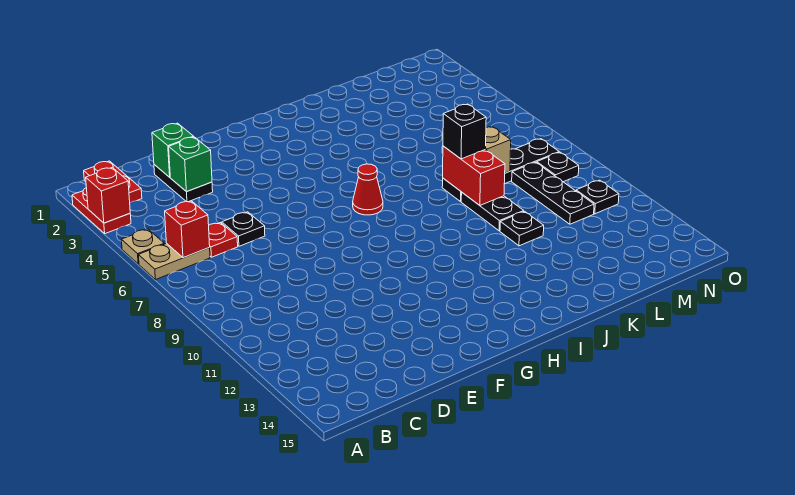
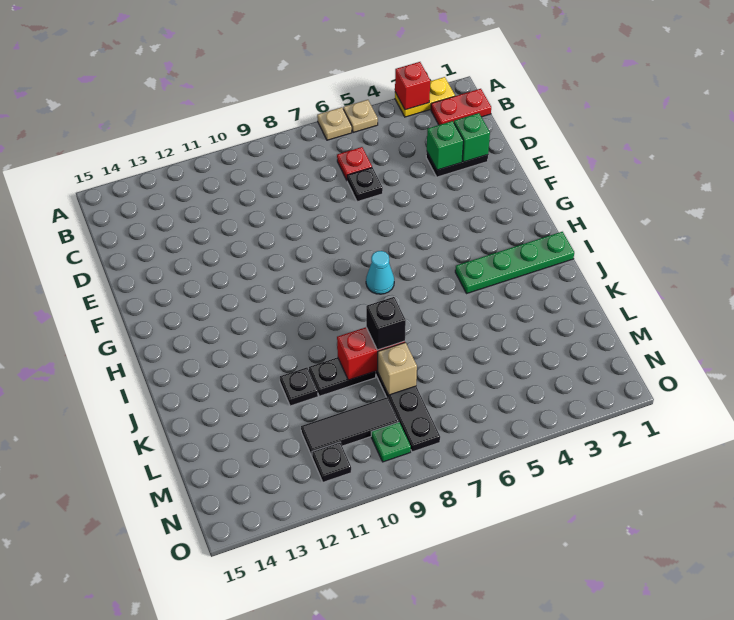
red 1x2 plate [72,188,131,234] -> yellow 1x2 plate [395,77,455,117]
tan 1x2 plate [138,243,210,280] -> tan 1x1 plate [317,107,352,140]
red 1x1 brick [165,201,210,258] -> none
red 1x1 cone [353,164,383,215] -> cyan 1x1 cone [366,251,394,294]
none -> green 1x4 plate [455,232,574,294]
black 1x3 plate [512,162,594,224] -> black 1x3 tile [301,397,399,456]
black 1x1 plate [537,152,579,182] -> green 1x1 plate [371,422,411,462]

